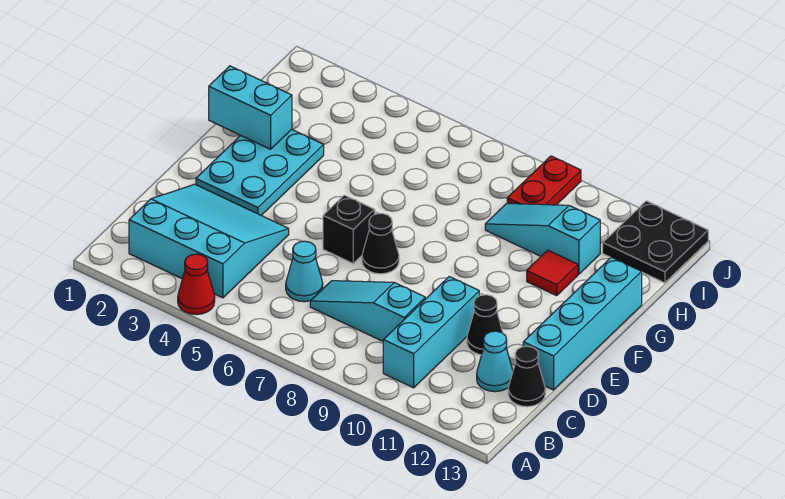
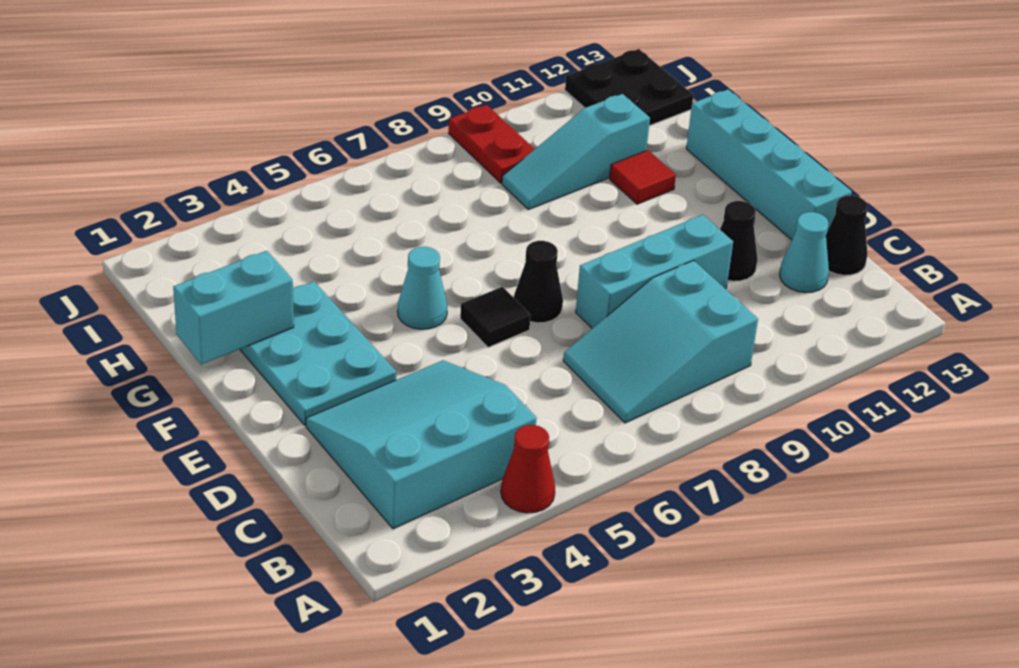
cyan 1x3 brick [383,277,479,388] -> cyan 1x3 brick turned to [576,215,733,328]
cyan 1x1 cone [286,241,323,302] -> cyan 1x1 cone moved to [398,247,447,329]
cyan 1x3 slope [310,281,425,341] -> cyan 2x3 slope [563,260,758,423]
black 1x1 brick [323,195,375,263] -> black 1x1 tile [460,287,531,347]

